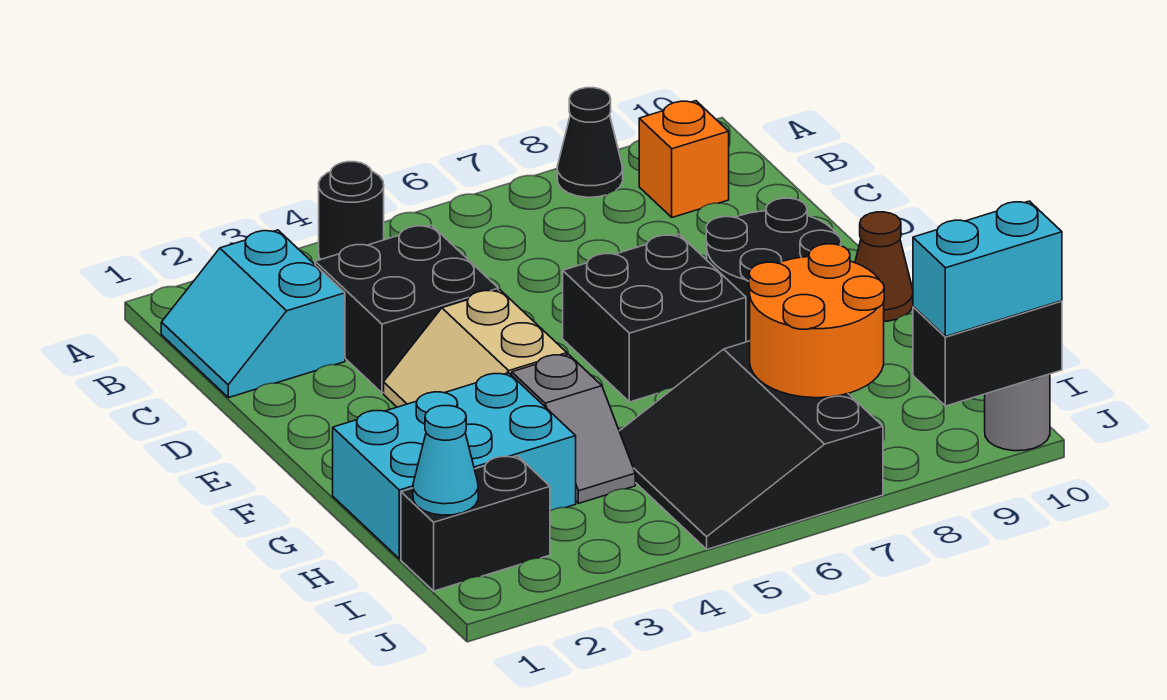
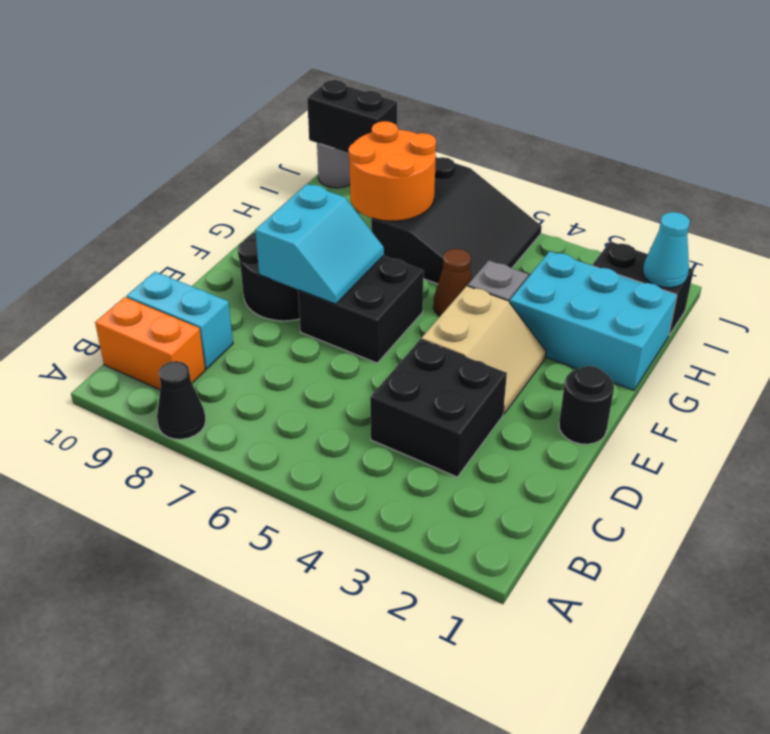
black 1x1 round brick [319,162,384,259] -> black 1x1 round brick moved to [559,366,614,444]
cyan 2x2 slope [161,230,345,398] -> cyan 2x2 slope moved to [255,184,384,304]
orange 1x1 brick [639,101,729,217] -> orange 1x2 brick [95,297,205,390]
brown 1x1 cone [855,212,913,321] -> brown 1x1 cone moved to [433,249,472,316]
cyan 1x2 brick [913,201,1062,337] -> cyan 1x2 brick moved to [127,272,233,369]

